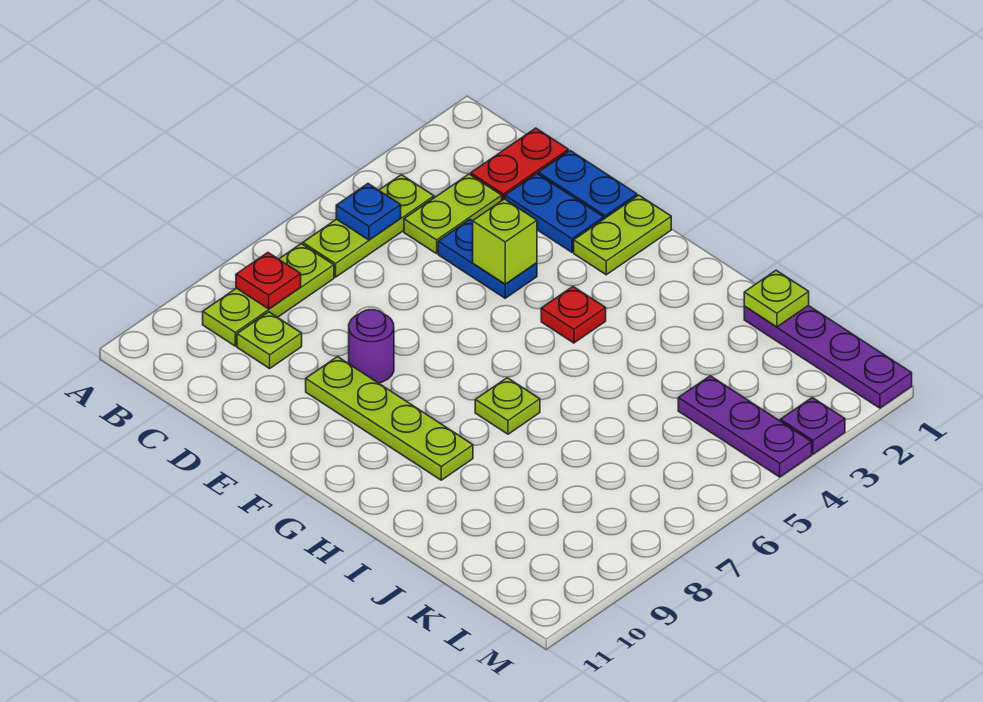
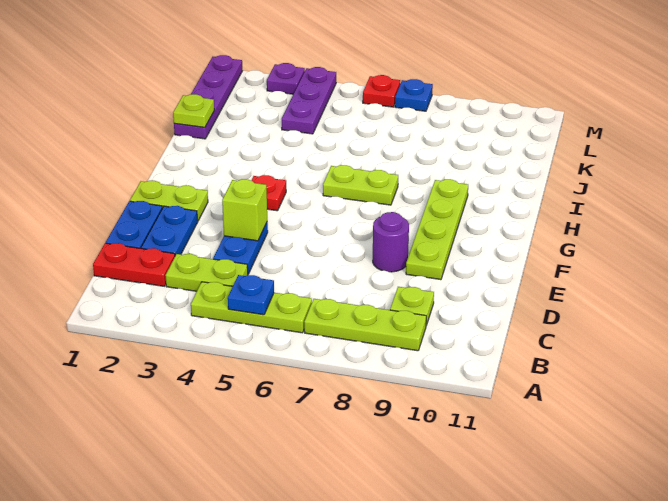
red 1x1 plate [236,253,301,309] -> red 1x1 plate moved to [363,75,400,107]
lime 1x1 plate [475,378,540,434] -> lime 1x2 plate [323,165,398,205]
none -> blue 1x1 plate [395,79,433,111]

